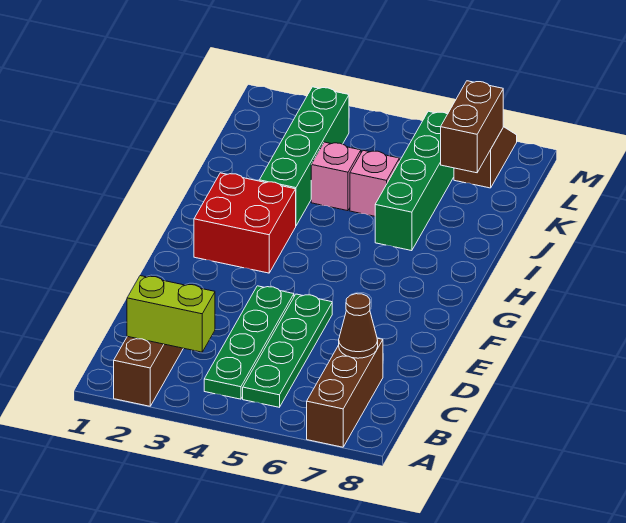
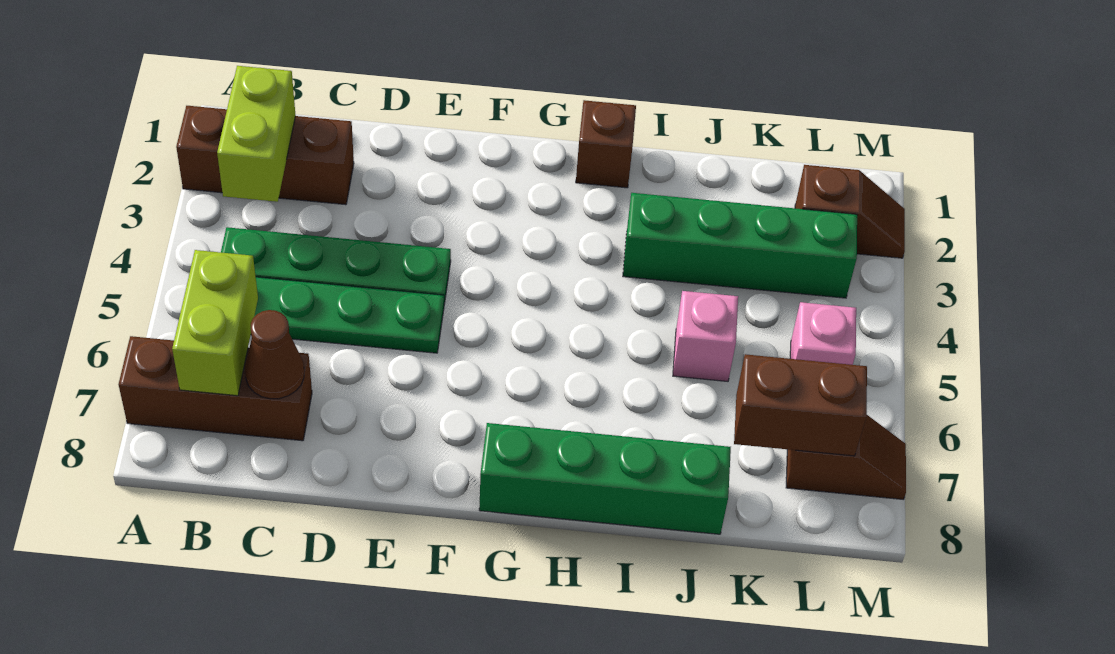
none -> lime 1x2 brick [172,250,258,396]
red 2x2 brick [194,173,296,273] -> none
none -> brown 1x1 brick [576,100,636,188]
green 1x4 brick [375,111,454,251] -> green 1x4 brick moved to [479,423,731,534]
pink 1x1 brick [311,142,361,211] -> pink 1x1 brick moved to [790,302,856,365]
none -> brown 1x2 slope [795,165,905,258]

